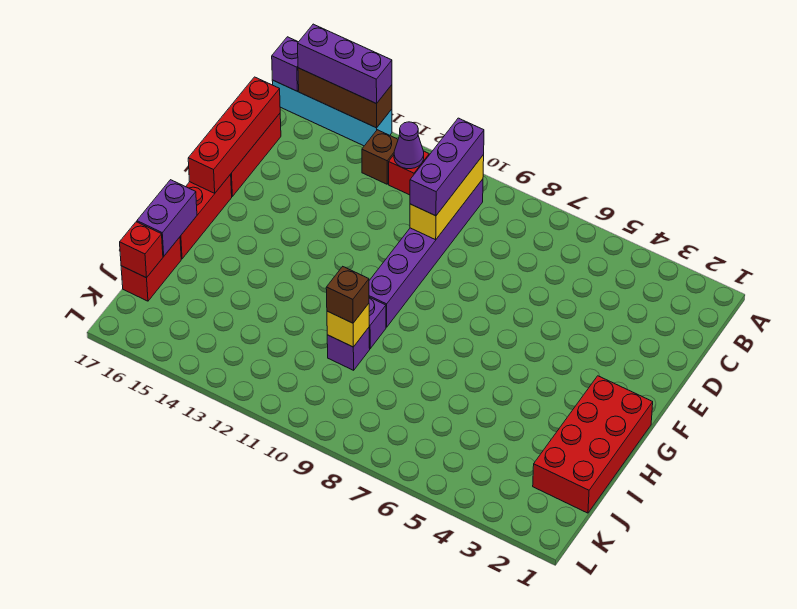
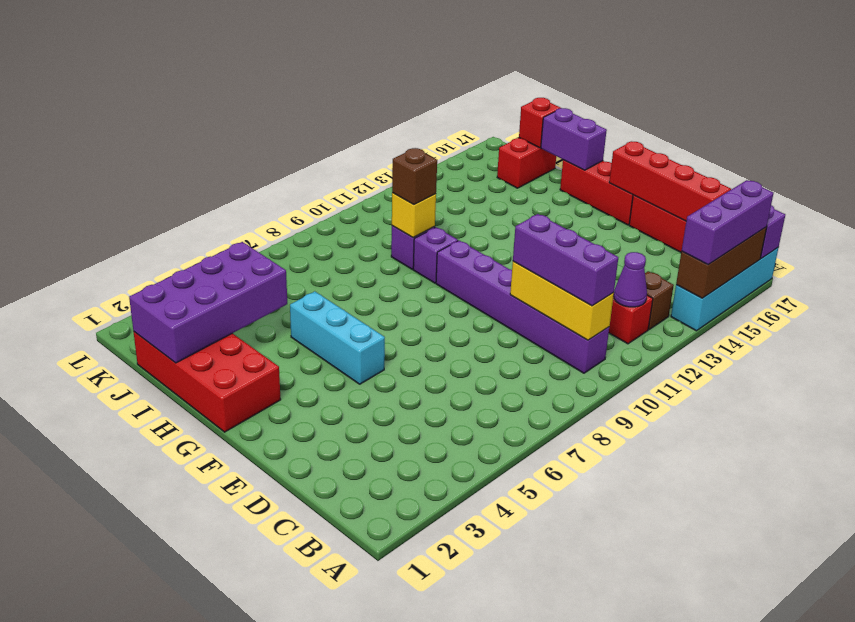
none -> cyan 1x3 brick [290,291,385,384]
none -> purple 2x4 brick [129,242,287,363]
red 1x2 brick [121,237,181,301] -> red 1x2 brick turned to [497,138,556,188]

